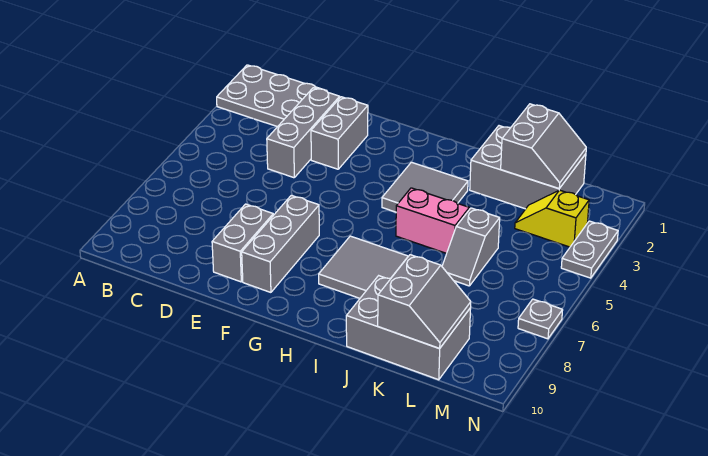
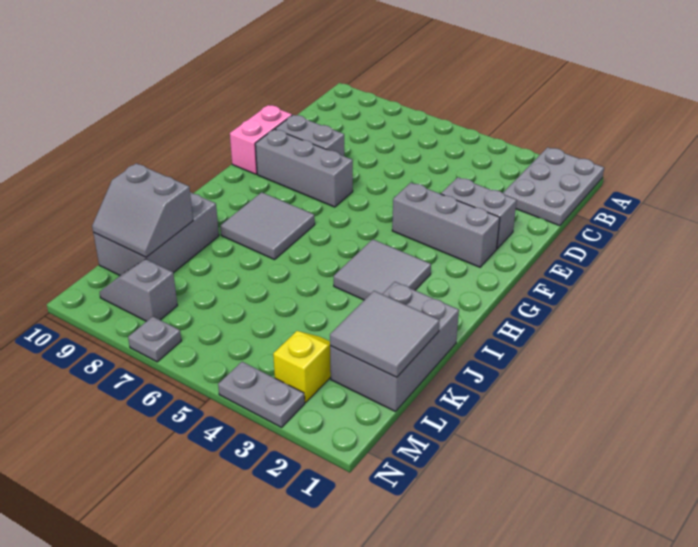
grey 1x3 brick [267,88,340,178] -> grey 1x3 brick moved to [392,183,500,267]
pink 1x2 brick [396,188,469,253] -> pink 1x2 brick moved to [230,105,292,174]
grey 2x2 slope [501,104,586,189] -> grey 2x2 tile [330,291,440,377]
grey 1x2 slope [442,208,500,286] -> grey 1x2 slope moved to [99,259,178,321]

